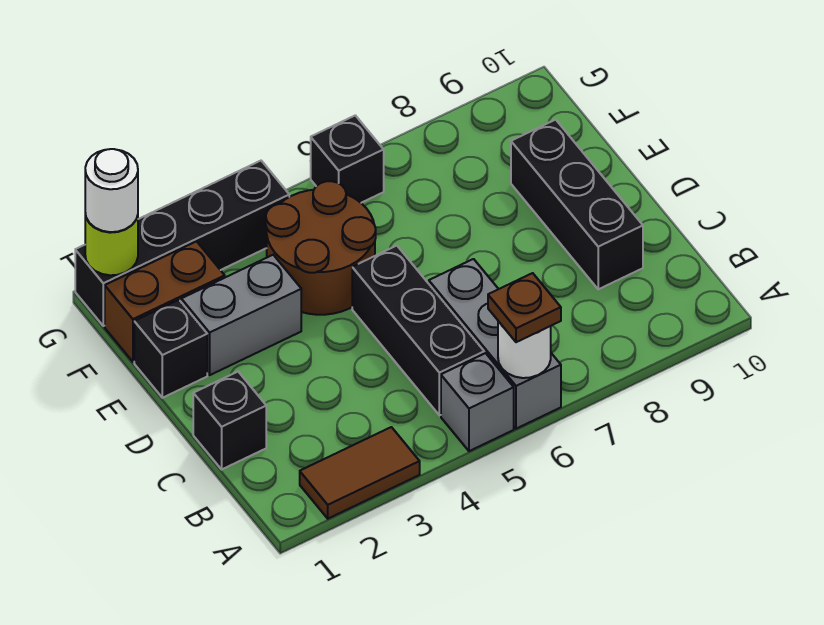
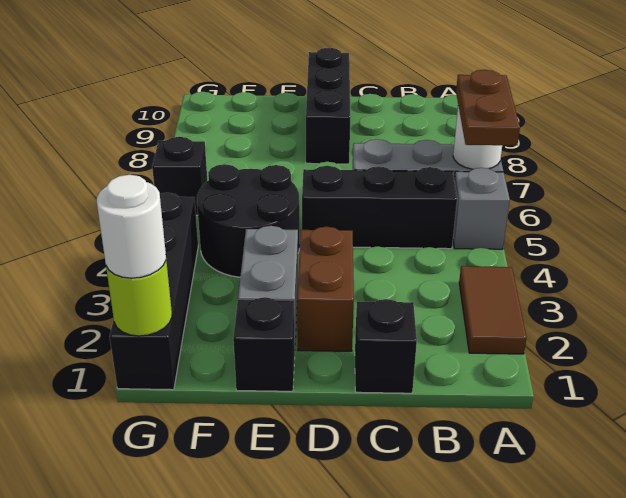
brown 1x1 plate [488,273,561,342] -> brown 1x2 plate [456,70,520,145]
black 1x3 brick [511,120,643,289] -> black 1x3 brick turned to [306,48,350,164]
brown 2x2 round brick [266,181,376,315] -> black 2x2 round brick [197,164,300,277]
brown 1x2 brick [105,241,225,362] -> brown 1x2 brick moved to [297,226,354,351]

